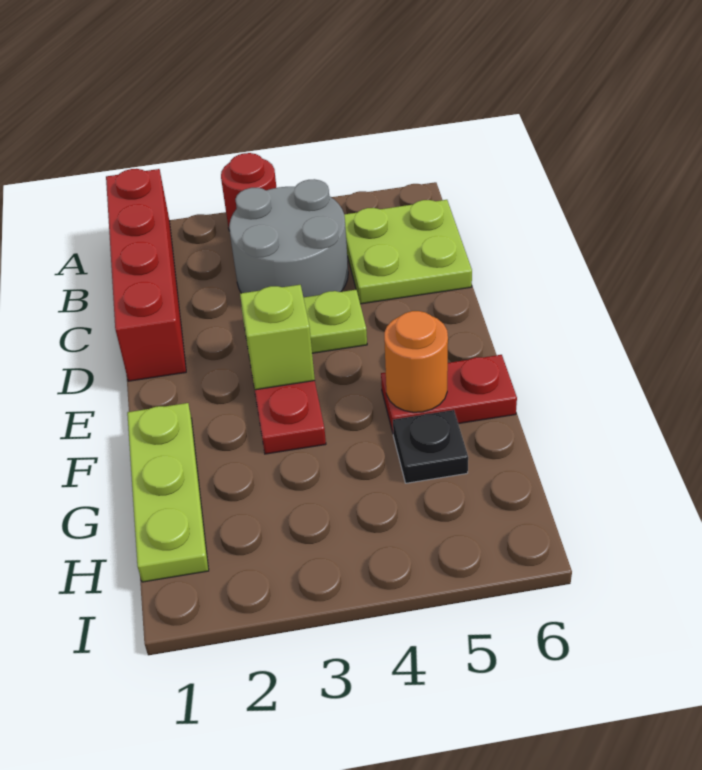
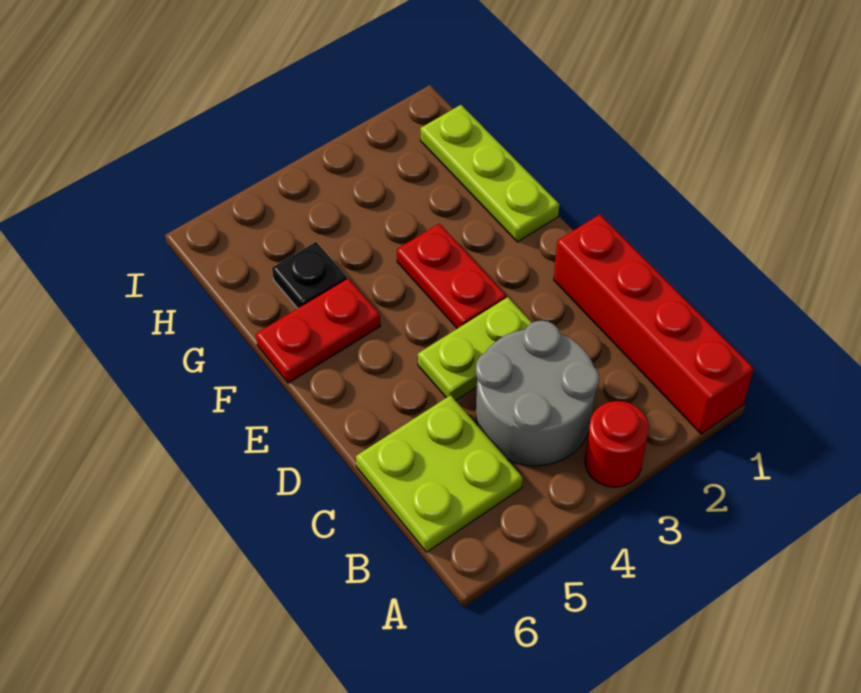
lime 1x1 brick [240,285,315,390] -> none
orange 1x1 round brick [384,311,448,412] -> none

